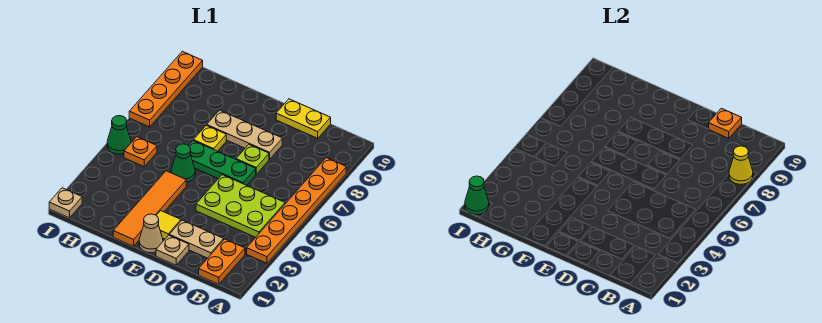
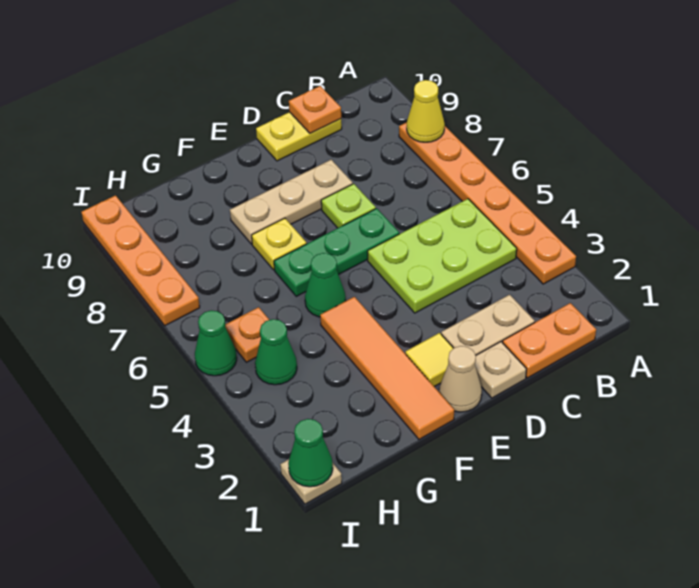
orange 1x2 plate [199,239,245,284] -> orange 1x2 plate turned to [503,303,596,378]
none -> green 1x1 cone [255,319,297,385]

